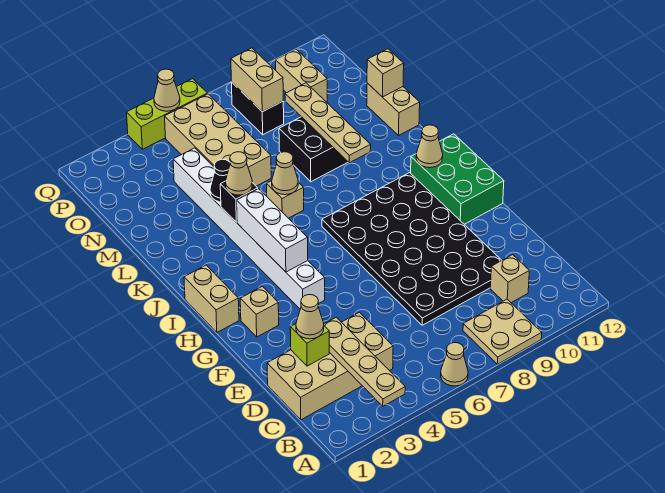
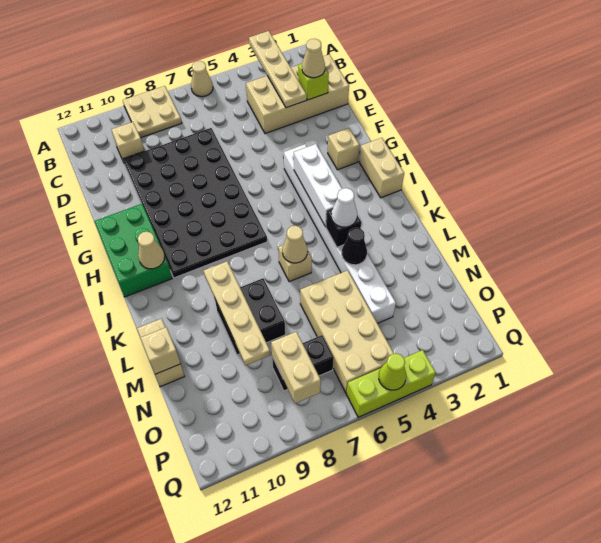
tan 1x1 cone [226,152,252,195] -> white 1x1 cone [331,188,357,227]
black 1x2 brick [231,82,284,135] -> black 1x2 brick turned to [272,335,334,391]
tan 1x2 brick [275,49,327,102] -> none
tan 1x1 cone [154,69,180,111] -> lime 1x1 cone [379,354,406,390]

